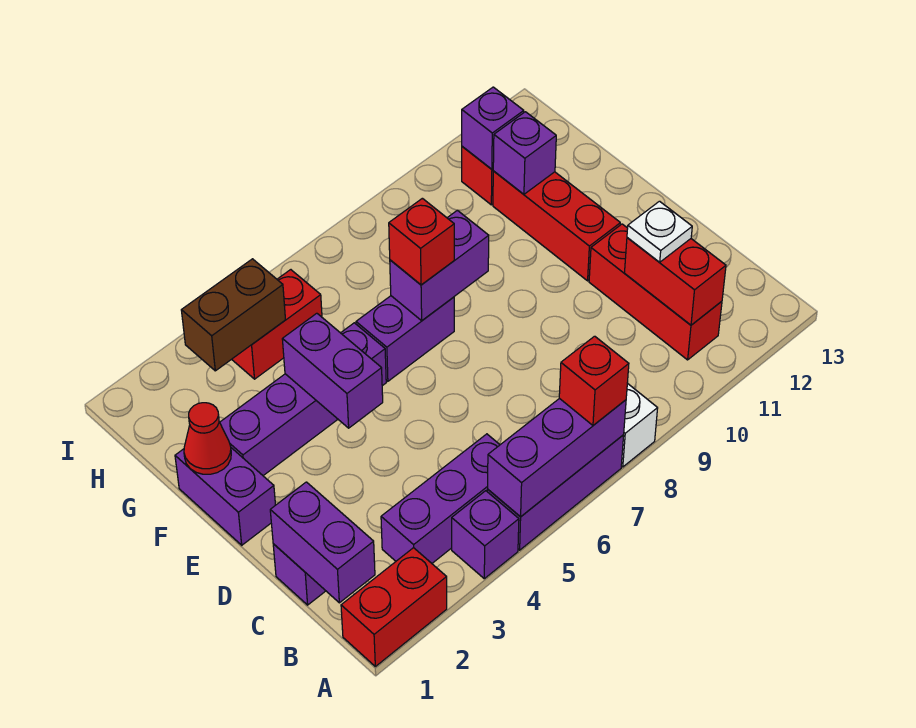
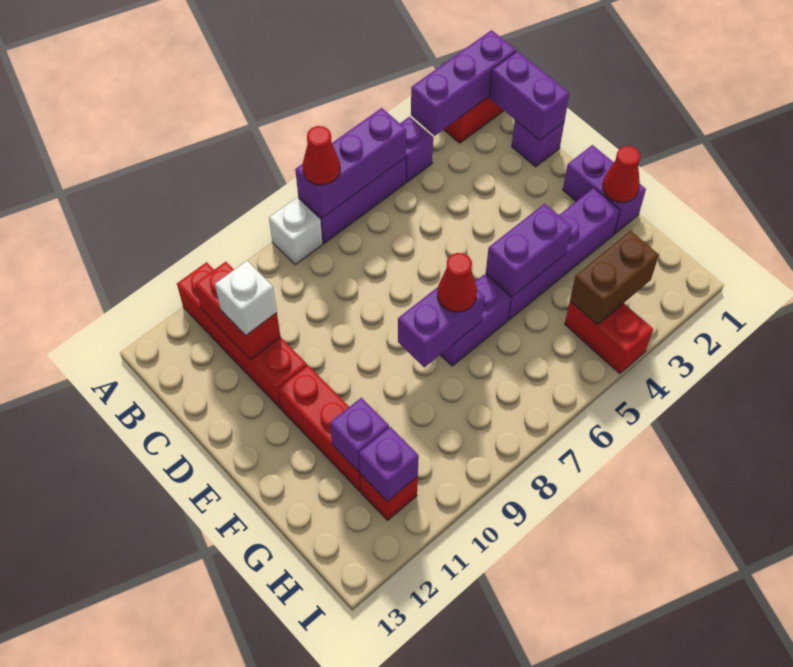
red 1x1 brick [559,336,629,425] -> red 1x1 cone [303,126,340,185]
purple 1x3 brick [381,434,500,563] -> purple 1x3 brick moved to [411,30,516,136]
red 1x3 brick [589,224,722,360] -> red 1x4 brick [177,262,307,408]
white 1x1 plate [627,201,692,262] -> white 1x1 brick [215,261,277,335]
purple 1x2 brick [282,313,383,428] -> purple 1x2 brick turned to [486,204,572,296]
red 1x1 brick [389,198,454,285] -> red 1x1 cone [437,253,477,312]
red 1x2 brick [232,270,322,379] -> red 1x2 brick turned to [565,301,653,374]

